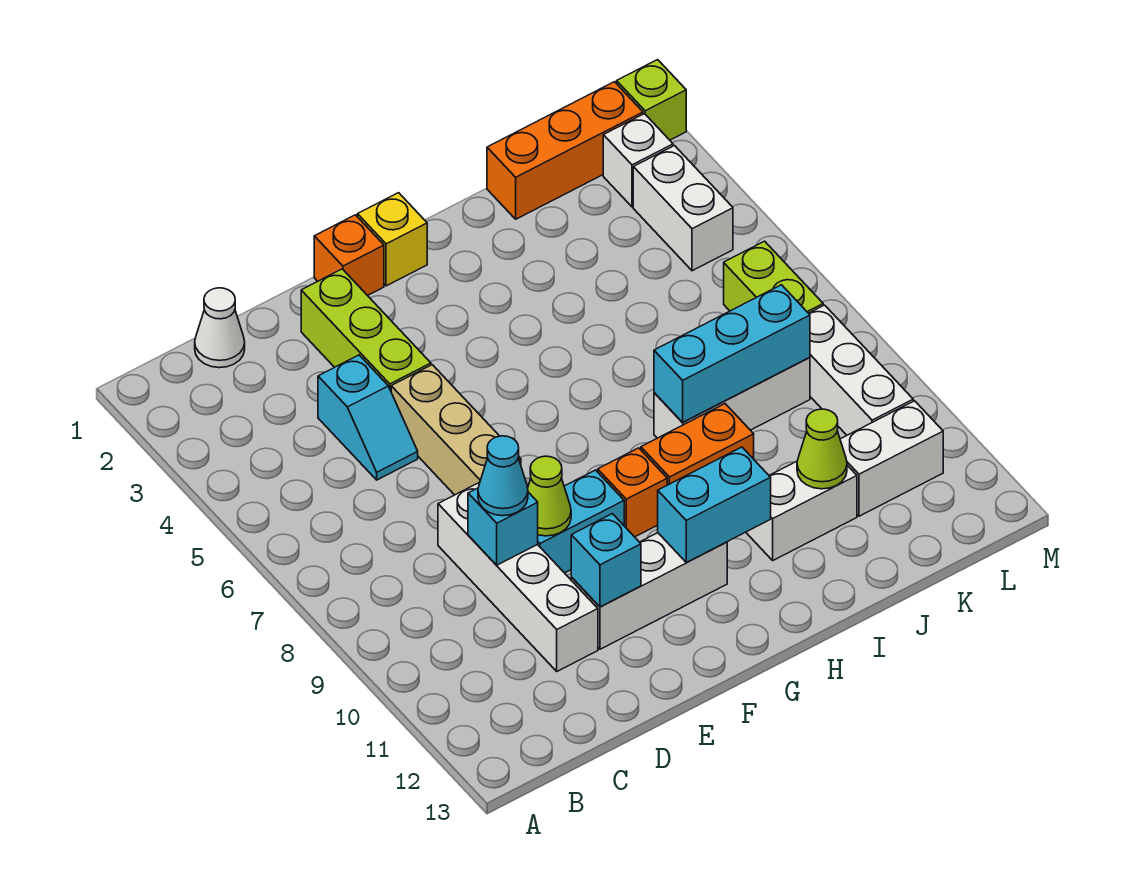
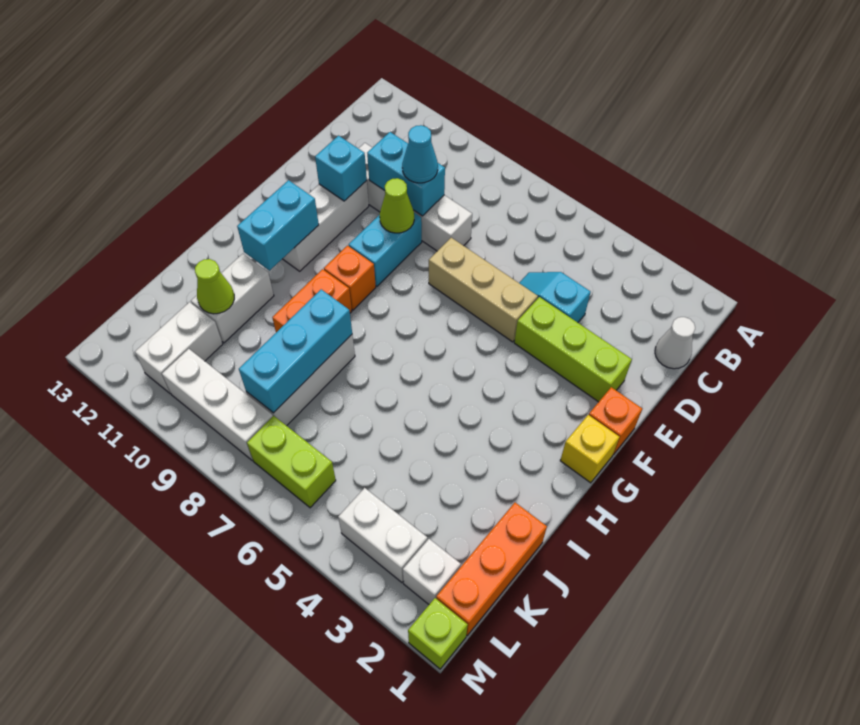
cyan 1x1 brick [468,488,538,565] -> cyan 1x2 brick [367,132,445,216]

